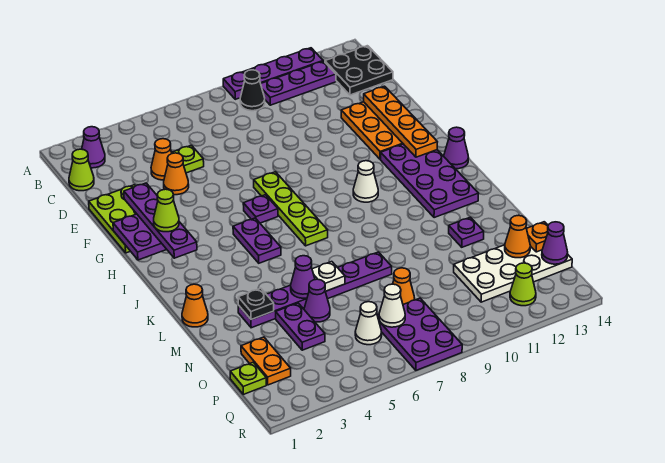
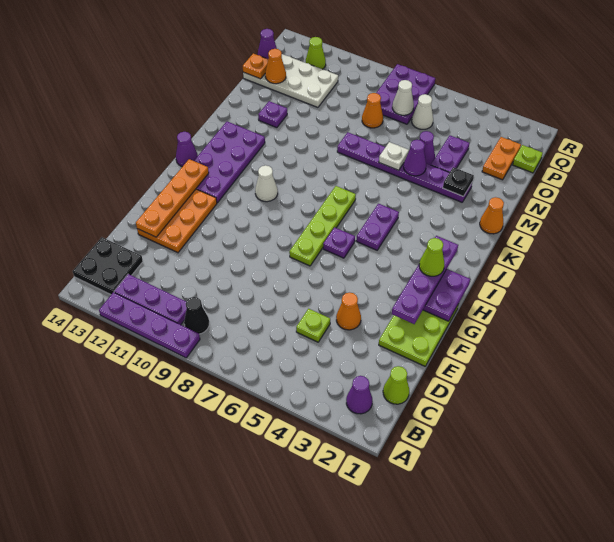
orange 1x1 cone [151,139,172,180] -> none

